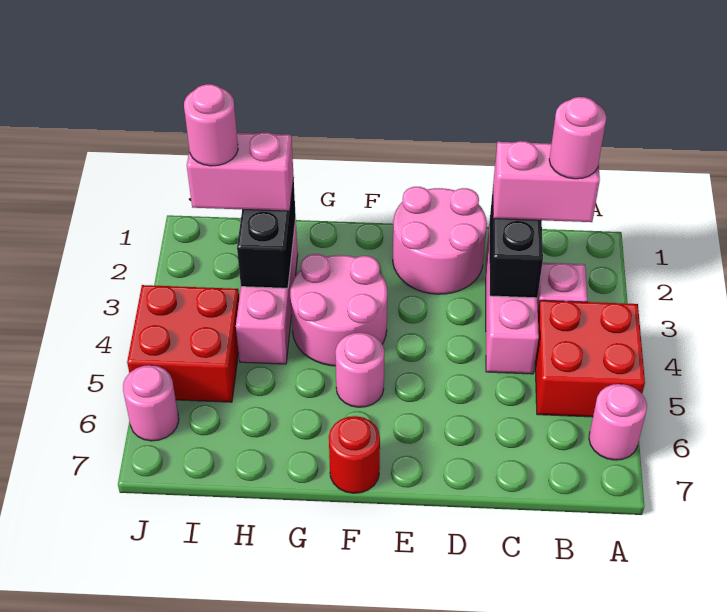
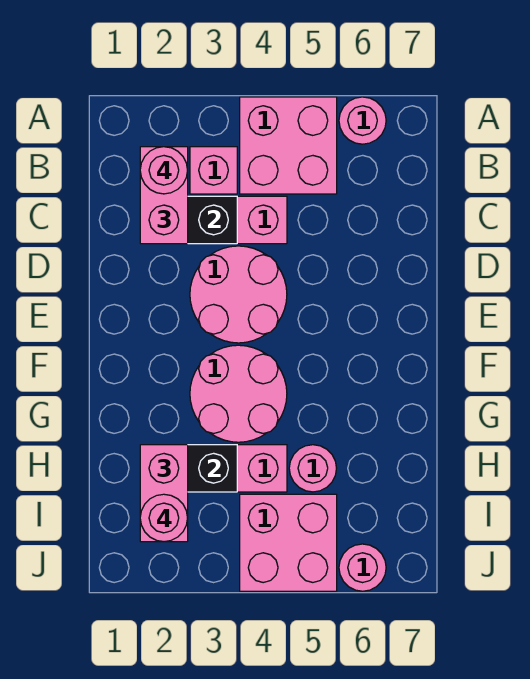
red 2x2 brick [535,300,645,417] -> pink 2x2 brick [240,97,337,194]
pink 2x2 round brick [393,187,487,294] -> pink 2x2 round brick moved to [190,246,287,343]
pink 1x1 round brick [335,333,384,407] -> pink 1x1 round brick moved to [289,445,337,492]
red 1x1 round brick [329,416,380,493] -> none
red 2x2 brick [127,285,239,402] -> pink 2x2 brick [240,494,337,591]

